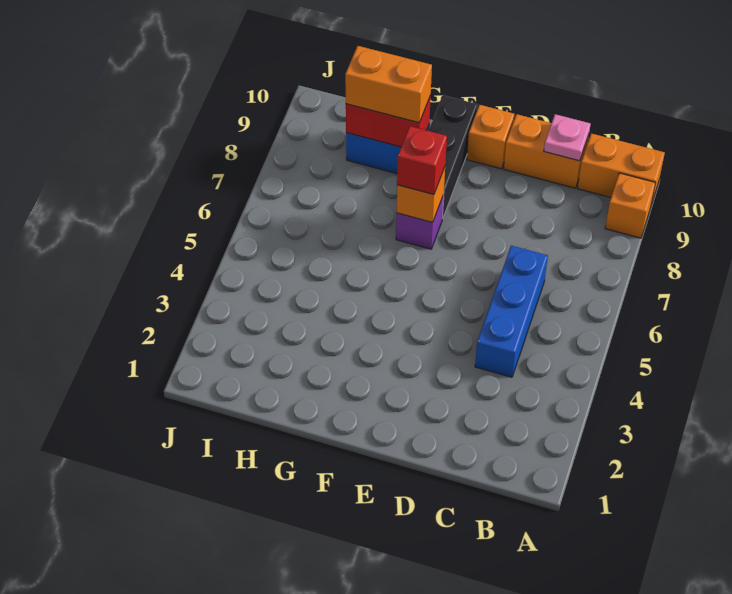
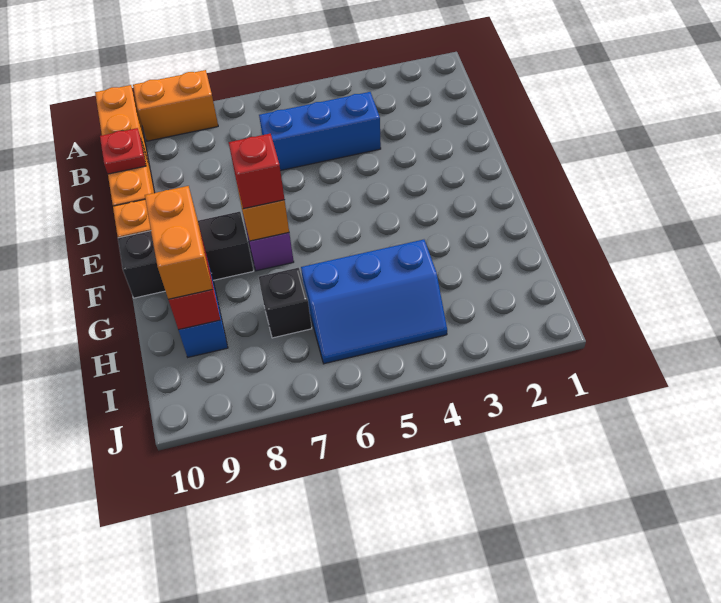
orange 1x1 brick [605,173,656,238] -> orange 1x2 brick [133,70,218,141]
pink 1x1 plate [544,114,590,161] -> red 1x1 plate [100,128,146,174]
none -> blue 2x3 slope [301,240,447,364]
none -> black 1x1 brick [259,268,312,338]

